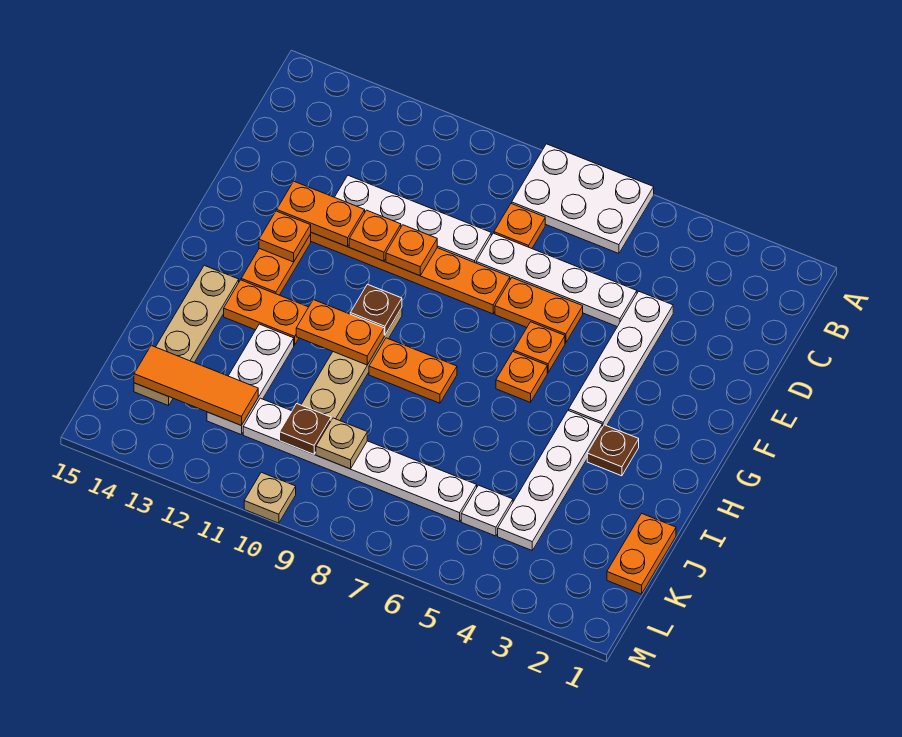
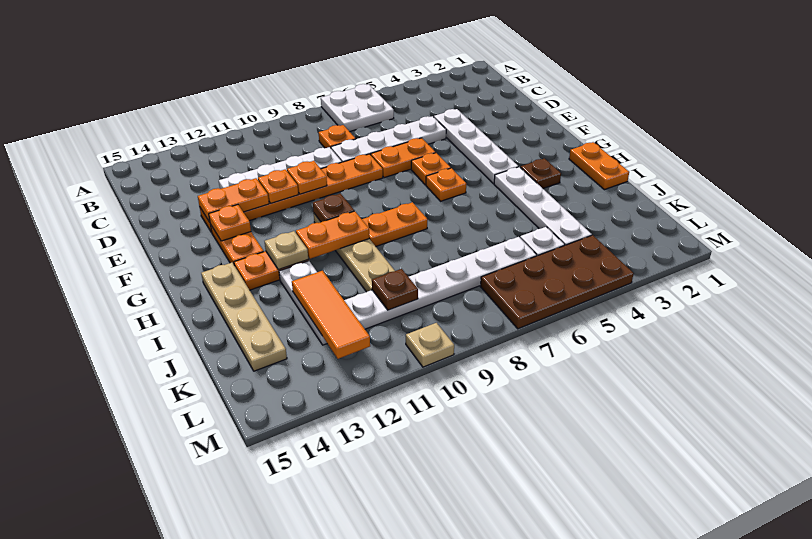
white 2x3 plate [512,144,654,254] -> white 2x2 plate [321,84,394,132]
orange 1x2 plate [607,514,676,594] -> orange 1x2 plate moved to [569,142,629,190]
tan 1x1 plate [316,418,367,469] -> tan 1x1 plate moved to [265,231,308,270]
orange 1x3 tile [134,345,258,426] -> orange 1x3 tile turned to [292,270,370,359]
none -> brown 2x4 plate [480,235,634,329]

